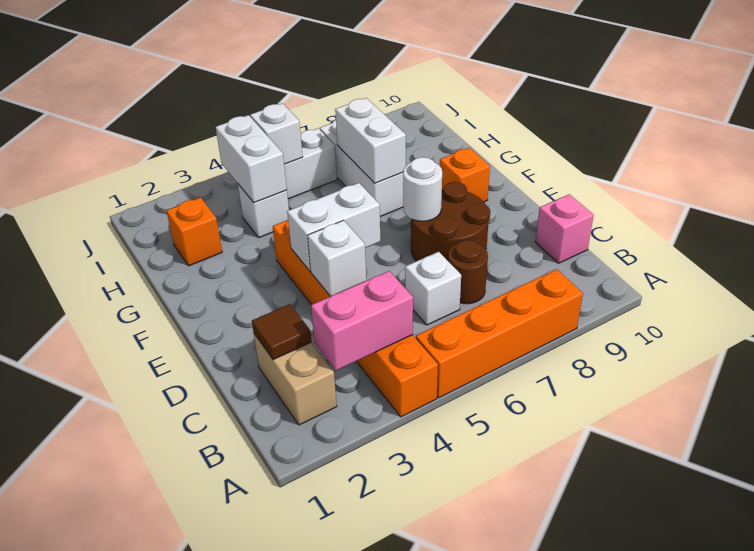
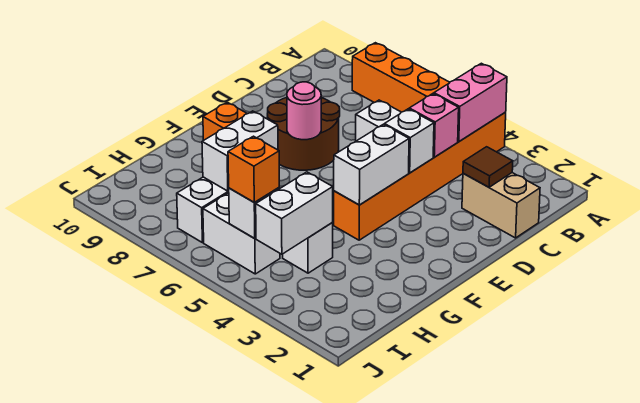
tan 1x2 brick [254,334,337,425] -> tan 1x2 brick turned to [462,173,540,238]
pink 1x2 brick [311,271,413,370] -> pink 1x2 brick turned to [434,63,507,142]
brown 1x1 round brick [448,240,488,304] -> none
pink 1x1 brick [535,194,594,263] -> pink 1x1 brick moved to [409,94,459,157]
white 1x2 brick [287,183,380,271] -> white 1x2 brick turned to [334,124,409,205]
white 1x1 round brick [403,157,442,221] -> pink 1x1 round brick [287,82,321,140]
orange 1x1 brick [166,197,222,266] -> orange 1x1 brick moved to [228,136,279,203]

